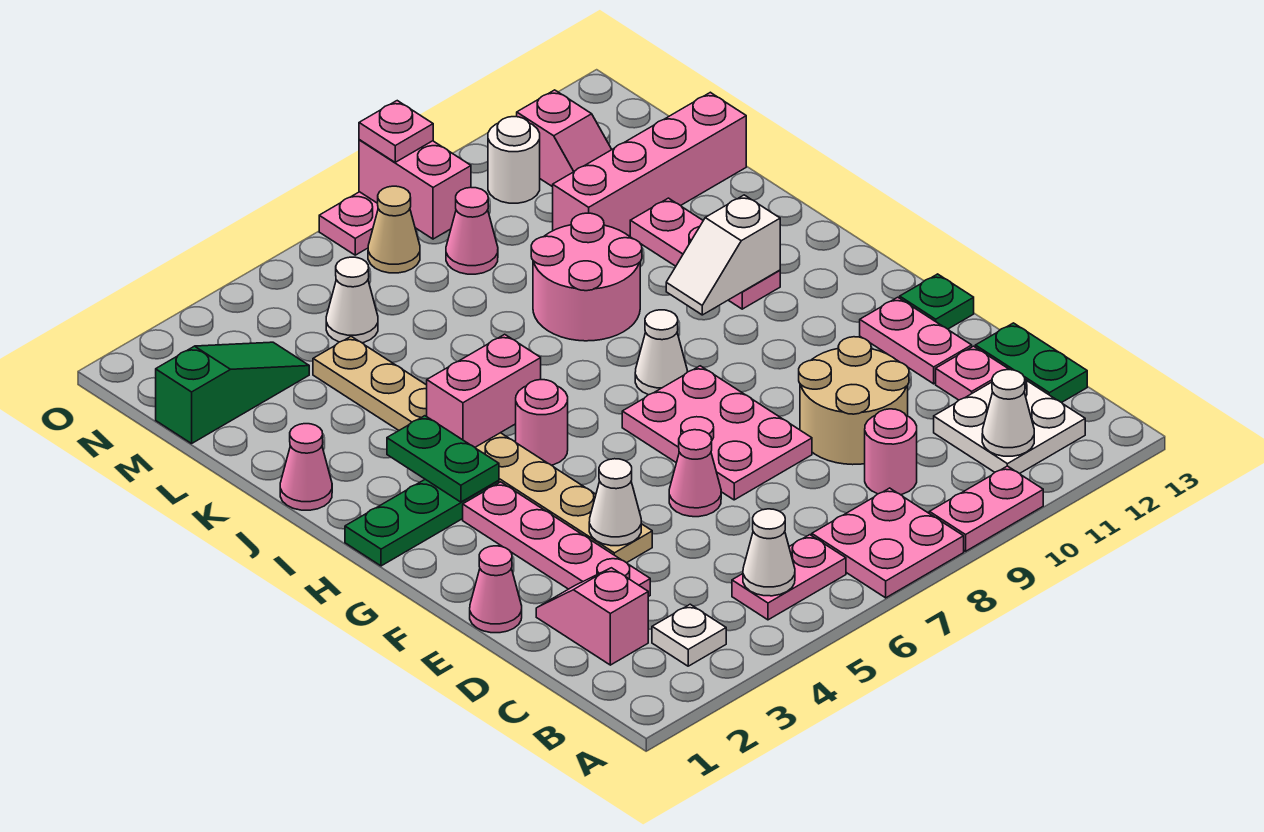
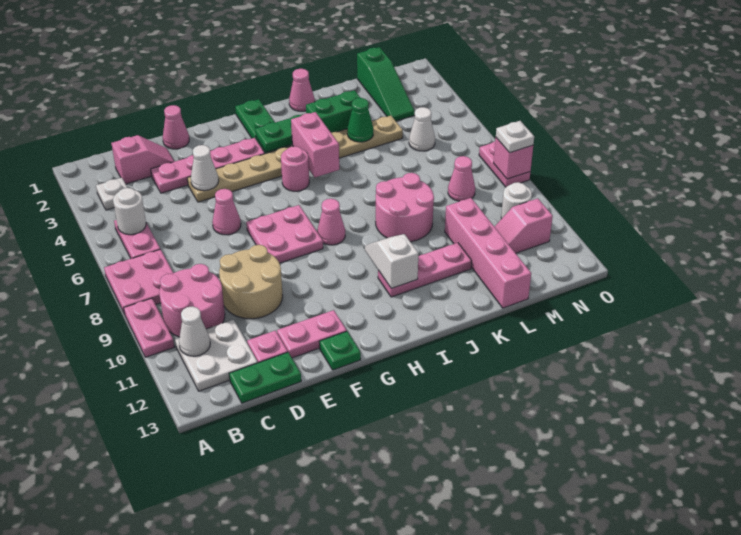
white 1x1 cone [743,509,795,596] -> white 1x1 round brick [113,188,146,235]
pink 1x1 round brick [865,409,917,495] -> pink 2x2 round brick [159,264,225,337]
pink 2x3 plate [622,366,812,500] -> pink 2x2 plate [246,205,323,263]
white 1x1 cone [635,310,687,395] -> pink 1x1 cone [317,199,345,245]
none -> green 1x2 brick [306,90,360,132]
none -> green 1x1 cone [347,98,373,142]
tan 1x1 cone [368,186,420,273] -> none
pink 1x2 brick [359,140,471,239] -> pink 1x1 brick [494,138,533,179]
pink 1x1 plate [359,101,433,162] -> white 1x1 plate [496,121,534,153]

